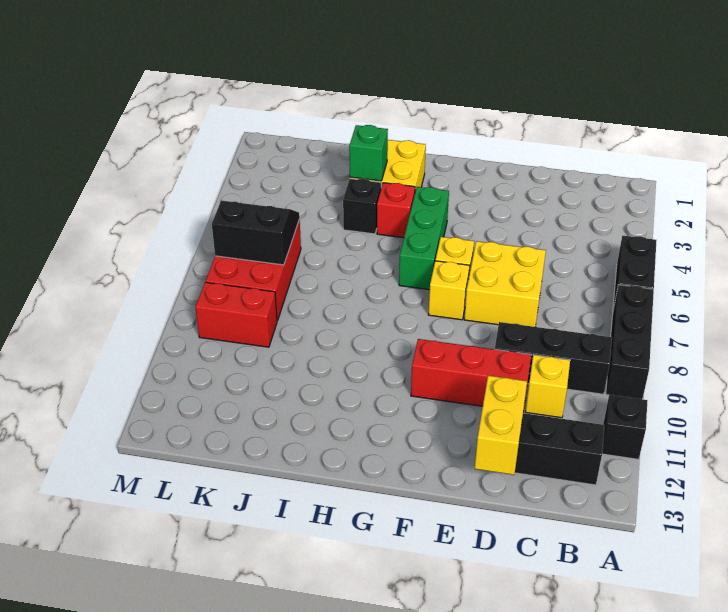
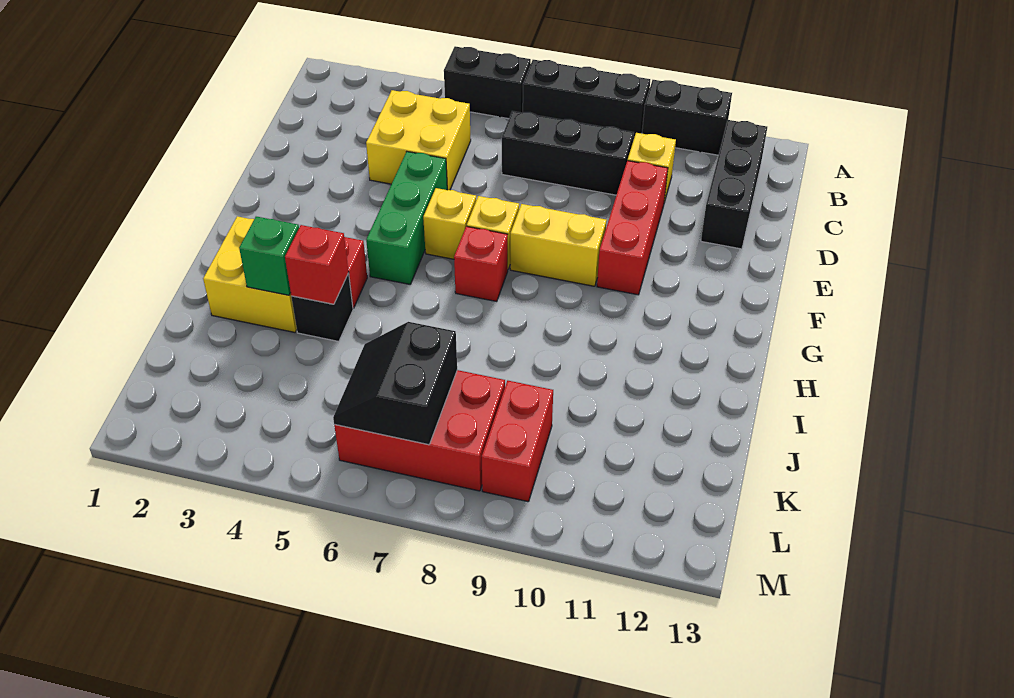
black 1x1 brick [602,395,648,459] -> black 1x2 brick [642,80,732,155]
black 1x3 brick [495,322,612,394] -> black 1x3 brick turned to [502,111,634,195]
yellow 2x2 brick [464,241,546,327] -> yellow 2x2 brick moved to [366,90,471,190]
yellow 1x2 brick [475,376,527,475] -> yellow 1x2 brick moved to [510,204,607,286]
green 1x3 brick [399,187,449,290] -> green 1x3 brick turned to [366,152,447,284]
none -> red 1x1 brick [454,226,508,301]
none -> red 1x1 brick [285,225,349,304]

